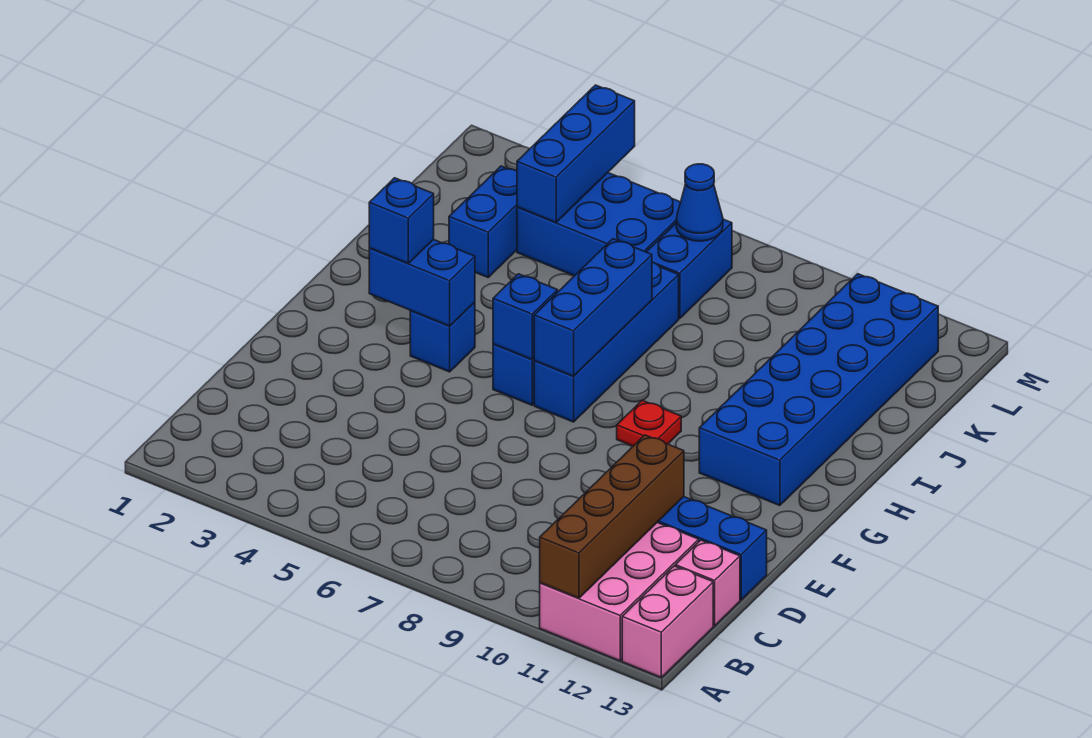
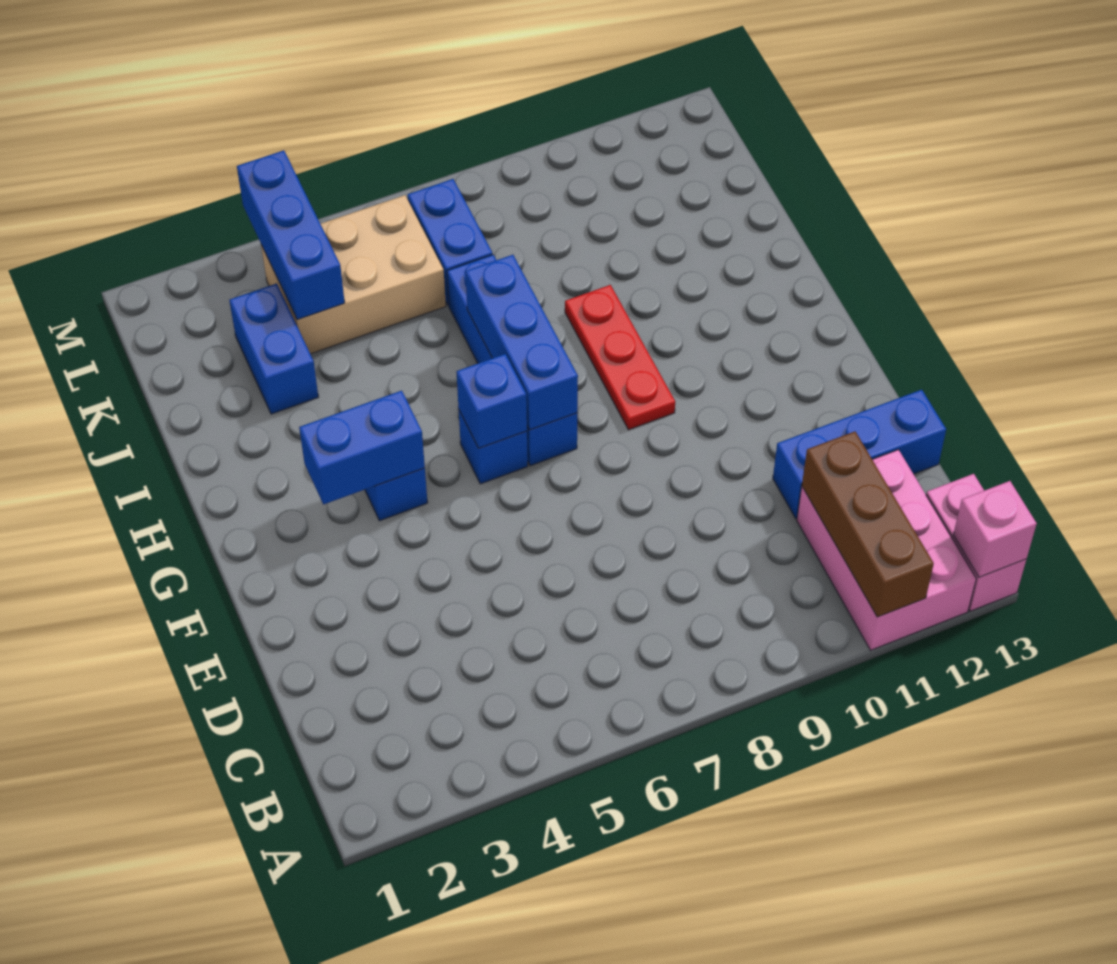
brown 1x4 brick [540,435,684,598] -> brown 1x3 brick [802,432,934,617]
pink 1x1 brick [675,540,740,626] -> pink 1x1 brick moved to [953,481,1037,577]
blue 1x1 brick [369,178,434,263] -> none
red 1x1 plate [617,400,681,446] -> red 1x3 plate [565,285,675,430]
blue 2x6 brick [699,274,938,506] -> none
blue 2x3 brick [517,173,680,276] -> tan 2x3 brick [261,195,446,354]
blue 1x1 cone [676,164,723,241] -> none

